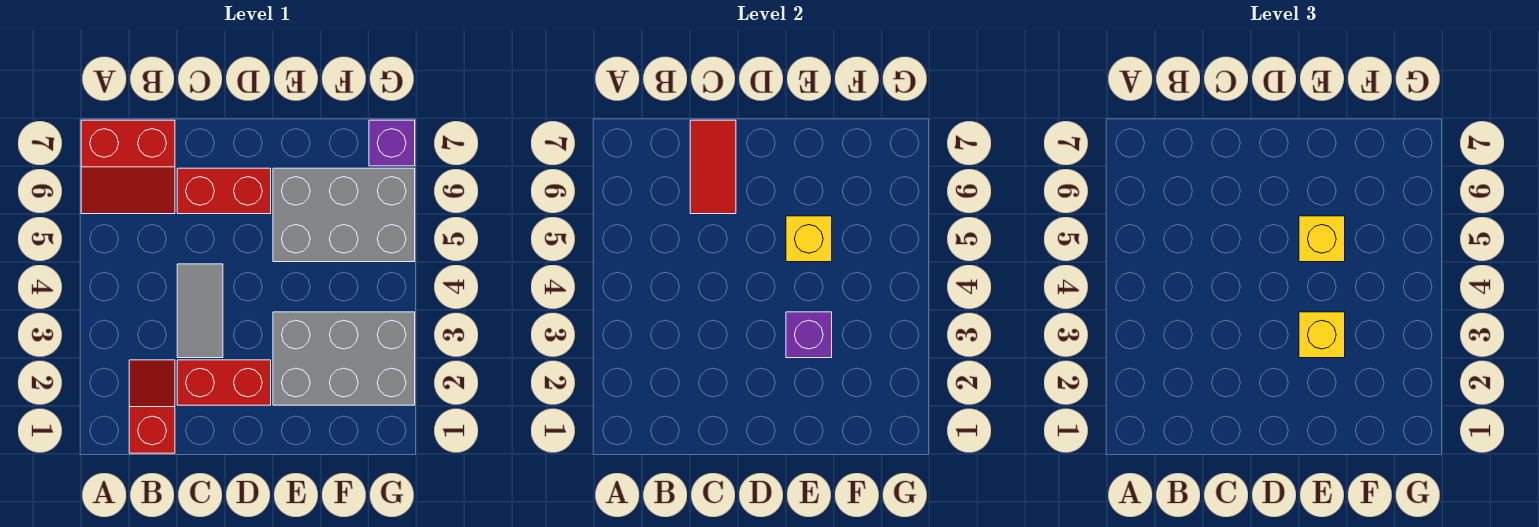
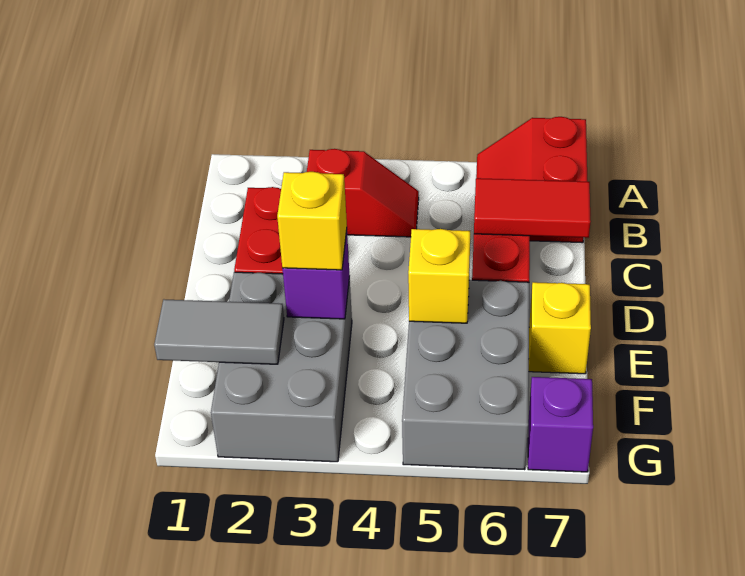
red 1x2 slope [129,360,175,453] -> red 1x2 slope moved to [307,149,419,237]
grey 1x2 tile [177,264,223,358] -> grey 1x2 tile moved to [154,300,284,364]
yellow 1x1 brick [1299,216,1345,262] -> yellow 1x1 brick moved to [529,282,591,374]

